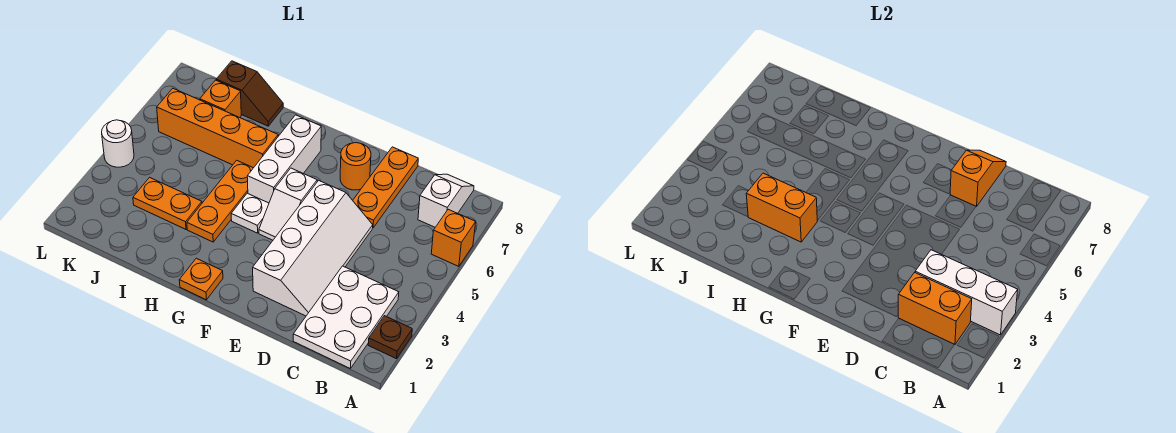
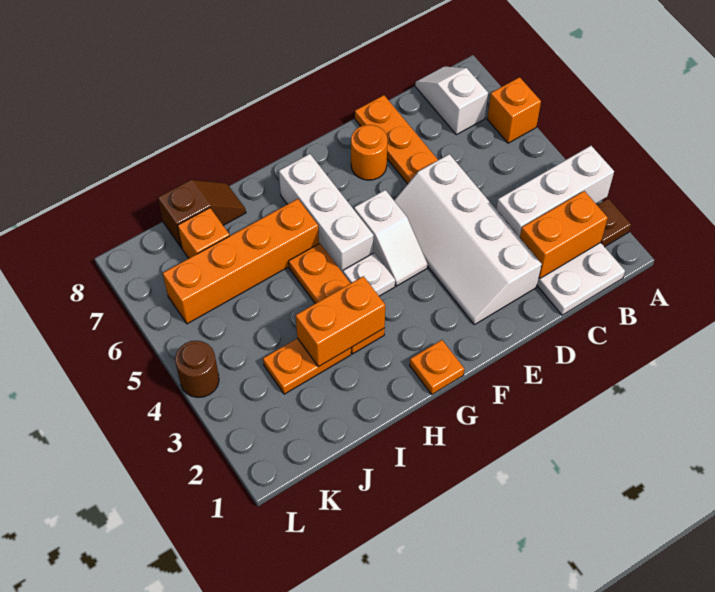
white 2x4 slope [253,180,373,316] -> white 2x4 slope turned to [394,154,542,325]
orange 1x2 slope [950,150,1006,207] -> none
white 1x1 round brick [102,120,134,167] -> brown 1x1 round brick [175,341,219,397]

